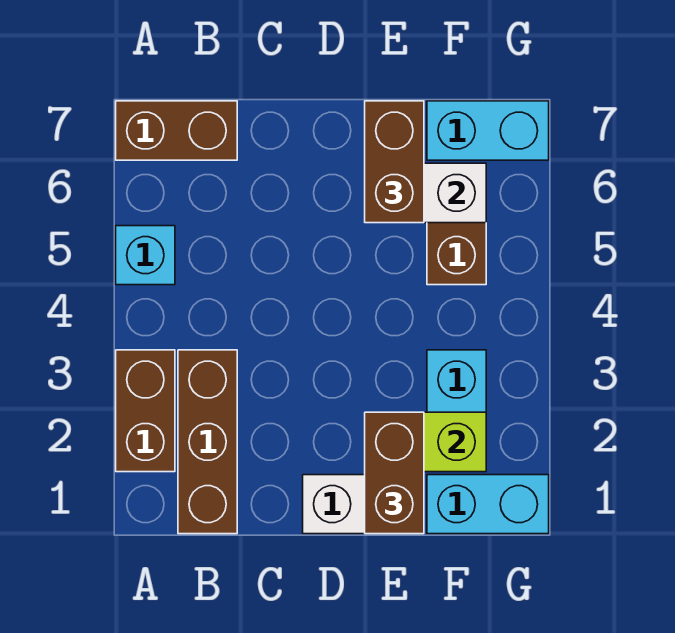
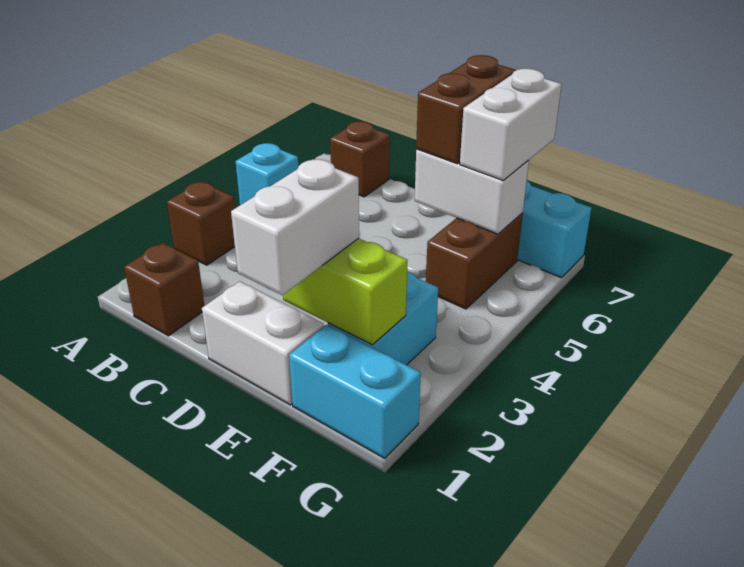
brown 1x2 brick [116,350,175,472] -> brown 1x1 brick [167,182,235,265]
brown 1x2 brick [116,101,237,160] -> brown 1x1 brick [330,121,390,197]
brown 1x3 brick [178,350,237,534] -> brown 1x1 brick [124,243,204,336]
brown 1x2 brick [365,412,424,534] -> white 1x2 brick [231,159,359,295]
none -> white 1x2 brick [460,69,562,180]

